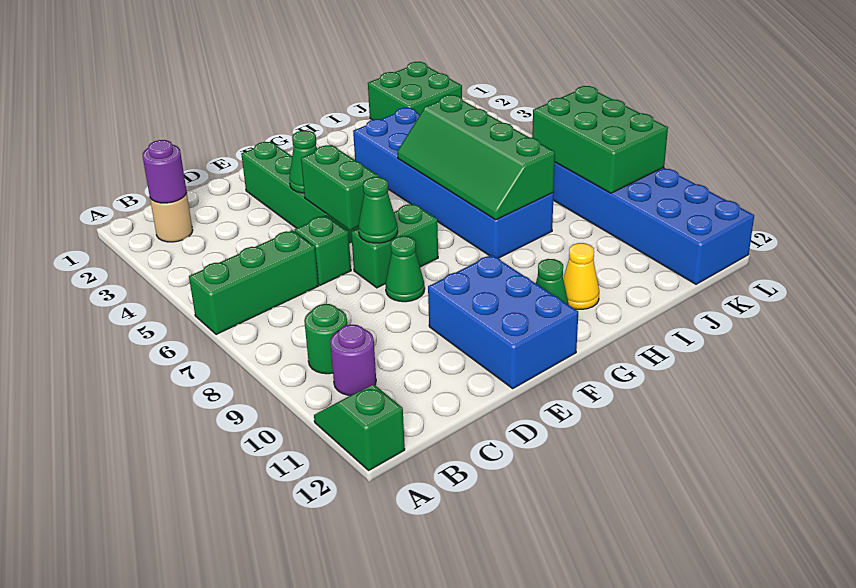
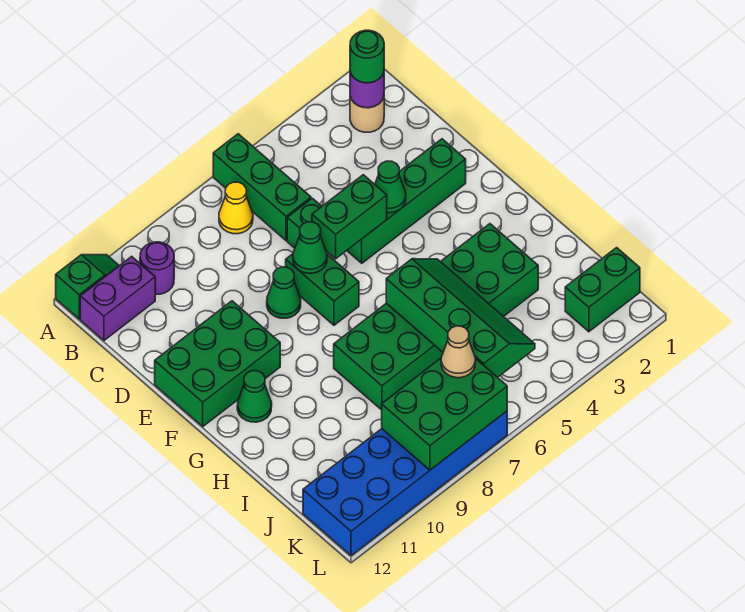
green 1x1 round brick [304,304,347,374] -> green 1x1 round brick moved to [350,30,384,83]
none -> purple 1x2 brick [80,256,155,341]
blue 2x3 brick [428,255,578,388] -> green 2x3 brick [155,301,280,427]
blue 2x6 brick [353,108,554,258] -> green 2x6 brick [334,224,538,410]
green 2x4 slope [397,95,555,220] -> green 2x4 slope turned to [386,259,535,377]
yellow 1x1 cone [563,243,599,309] -> yellow 1x1 cone moved to [219,182,253,234]
green 2x2 brick [368,62,462,120] -> green 1x2 brick [565,248,640,332]
none -> tan 1x1 cone [441,326,475,378]

